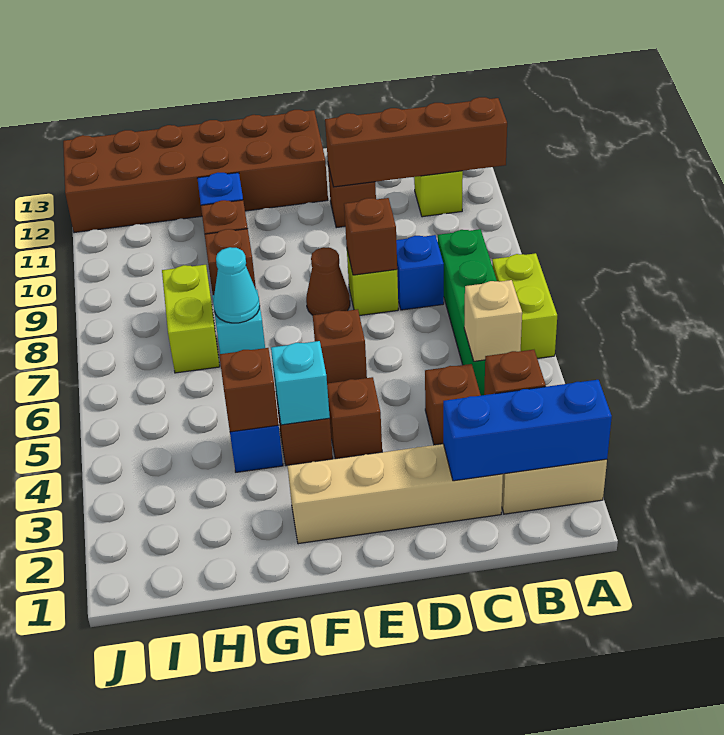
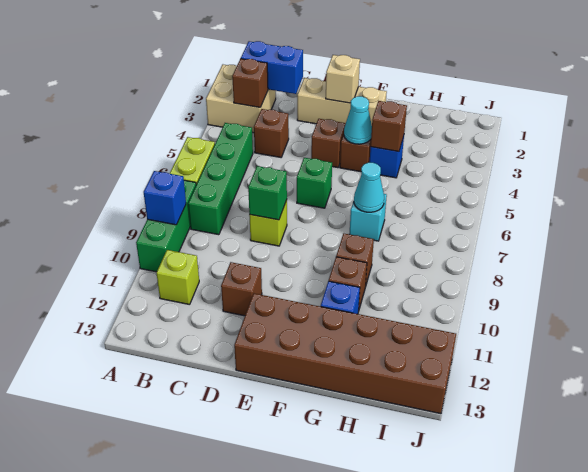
blue 1x3 brick [443,380,612,481] -> blue 1x2 brick [241,41,303,94]
none -> green 1x3 brick [136,180,196,272]
brown 1x4 brick [325,97,507,187] -> none
tan 1x1 brick [464,280,522,361] -> tan 1x1 brick moved to [326,55,360,103]
tan 1x4 brick [288,444,503,544] -> tan 1x3 brick [297,78,387,124]
blue 1x1 brick [396,235,444,310] -> blue 1x1 brick moved to [144,171,186,225]
brown 1x1 brick [344,198,397,275] -> green 1x1 brick [248,166,287,220]
brown 1x1 brick [313,309,367,383] -> green 1x1 brick [297,158,332,208]
brown 1x1 cone [306,247,350,315] -> none
cyan 1x1 brick [271,341,330,425] -> cyan 1x1 cone [344,96,372,144]
lime 1x2 brick [162,265,220,373] -> none

